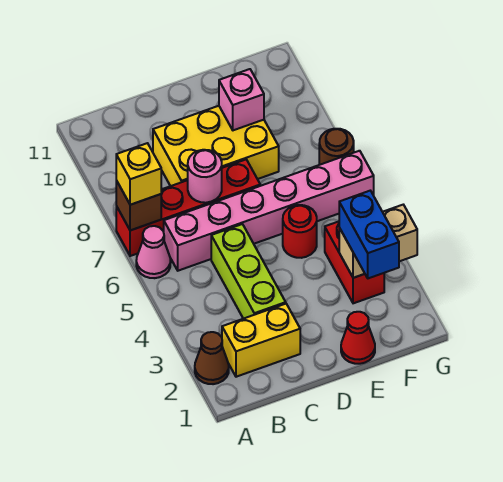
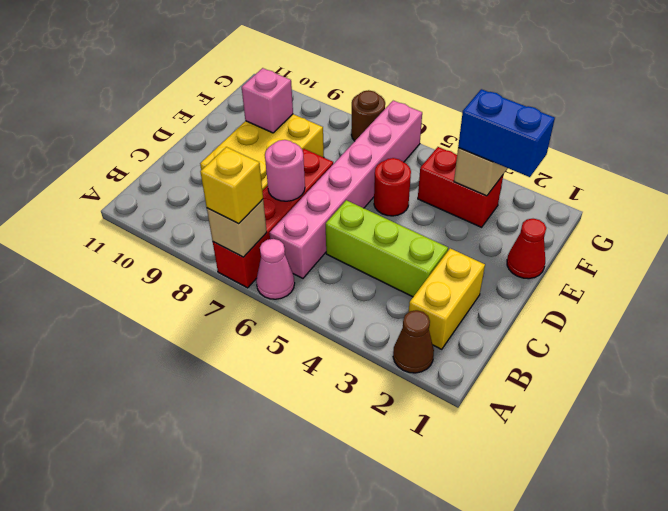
brown 1x1 brick [116,181,161,231] -> tan 1x1 brick [207,199,267,257]

